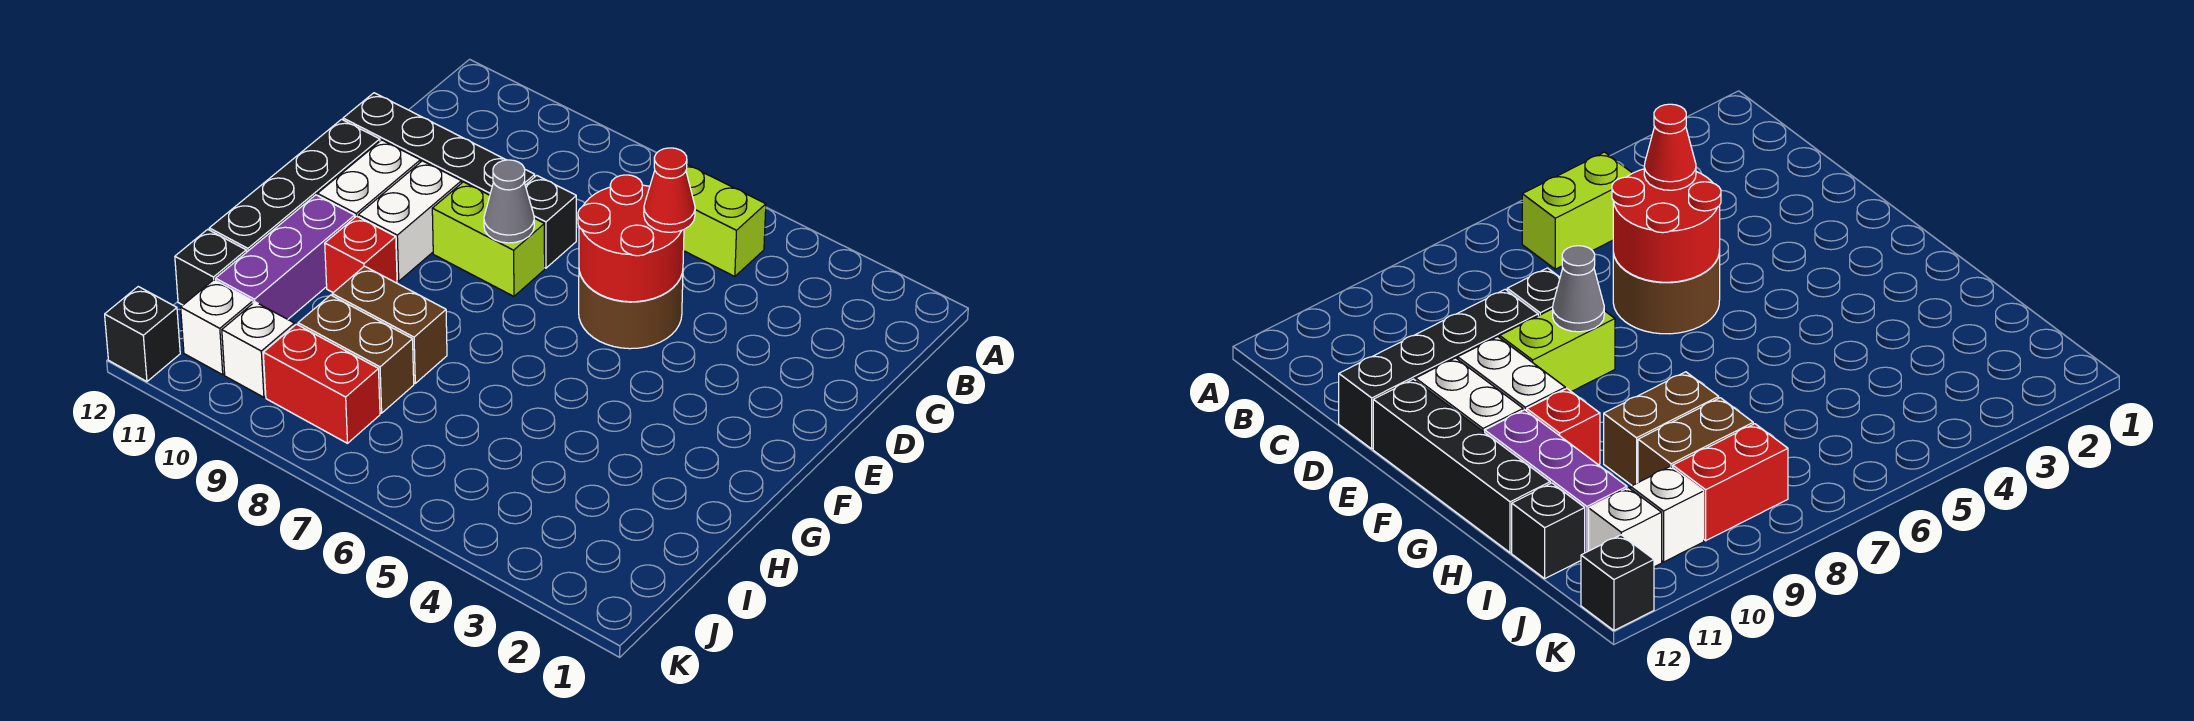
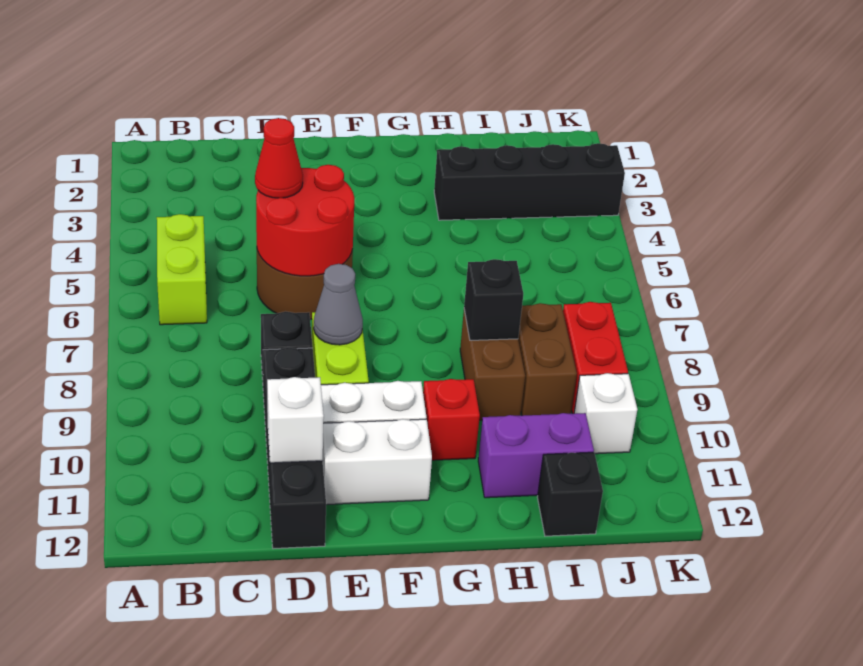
black 1x4 brick [209,119,380,252] -> black 1x4 brick moved to [434,143,625,220]
purple 1x3 brick [216,195,355,319] -> purple 1x2 brick [478,413,594,498]
white 1x1 brick [181,280,253,375] -> white 1x1 brick moved to [267,377,324,463]
black 1x1 brick [105,287,180,382] -> black 1x1 brick moved to [464,259,523,340]

